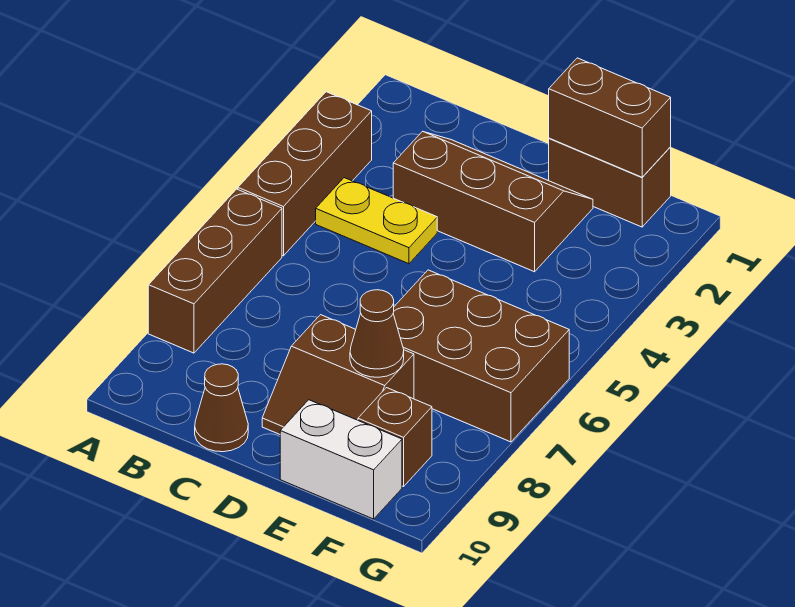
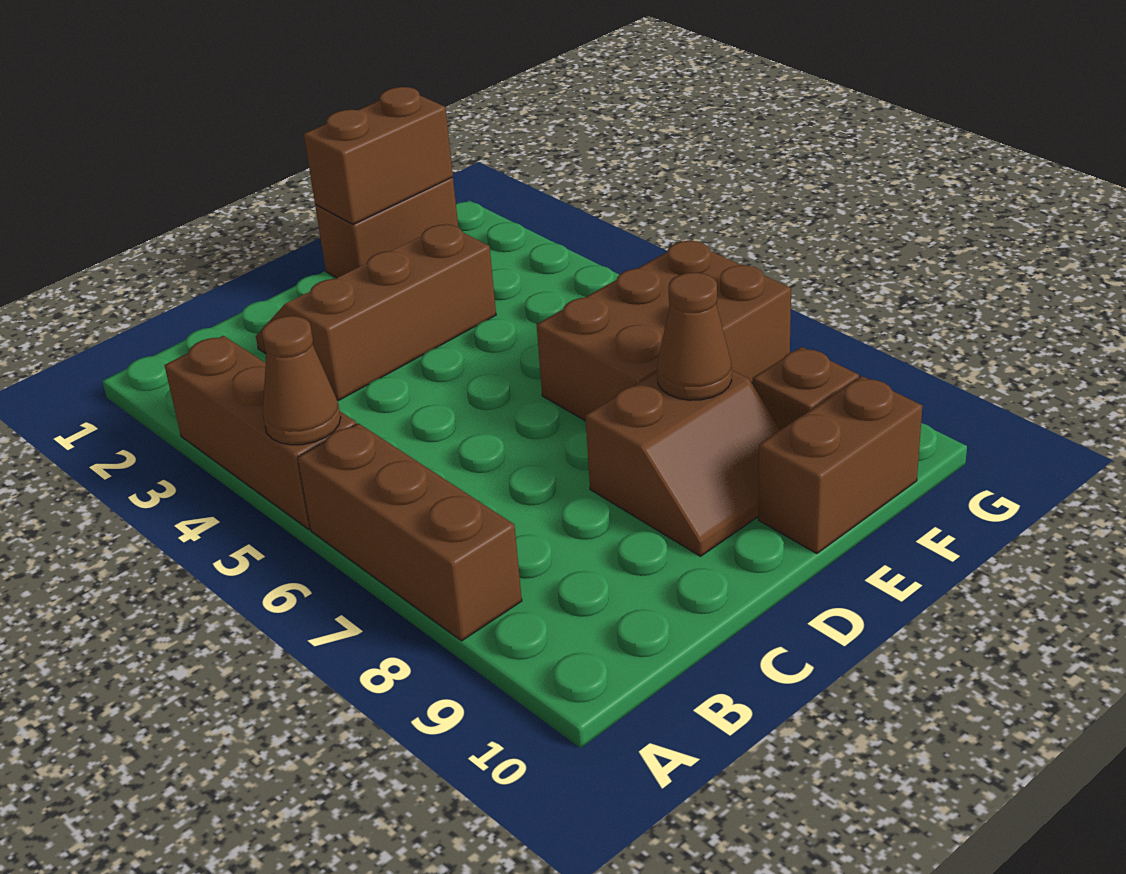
yellow 1x2 plate [316,178,437,264] -> none
brown 1x1 cone [195,364,248,452] -> brown 1x1 cone moved to [262,316,341,445]
white 1x2 brick [280,400,402,519] -> brown 1x2 brick [758,376,923,554]

